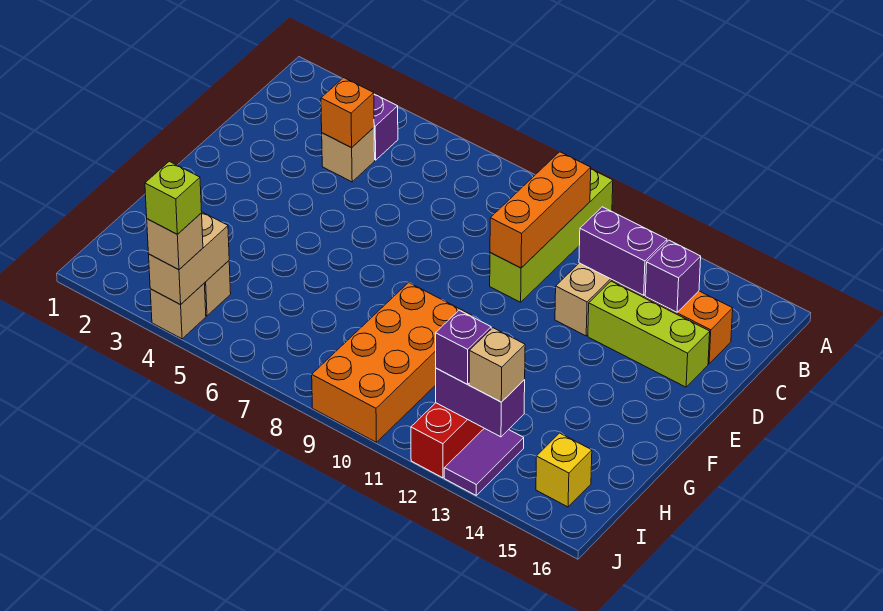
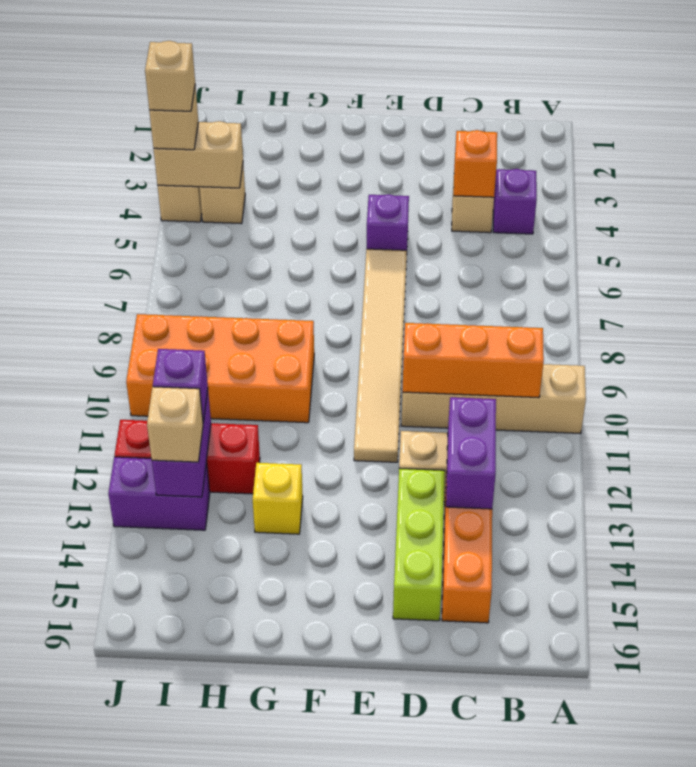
lime 1x4 brick [490,169,613,302] -> tan 1x4 brick [401,364,586,433]
purple 1x1 brick [645,240,701,312] -> purple 1x1 brick moved to [367,194,409,250]
none -> tan 1x6 tile [354,249,407,462]
purple 1x2 tile [444,428,524,495] -> purple 1x2 brick [108,457,210,530]
yellow 1x1 brick [536,433,592,507] -> yellow 1x1 brick moved to [253,463,303,534]
lime 1x1 brick [145,161,202,234] -> tan 1x1 brick [145,41,195,111]

